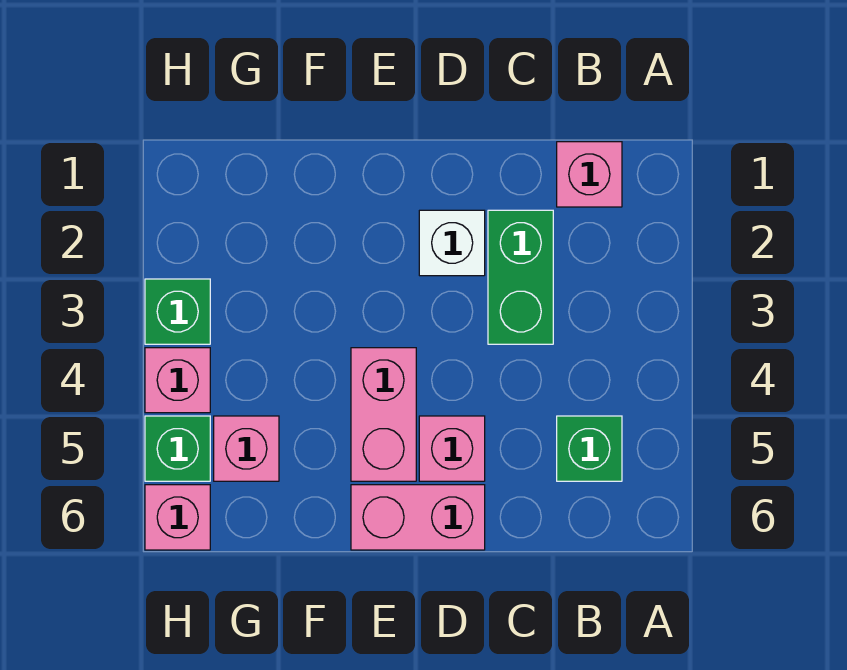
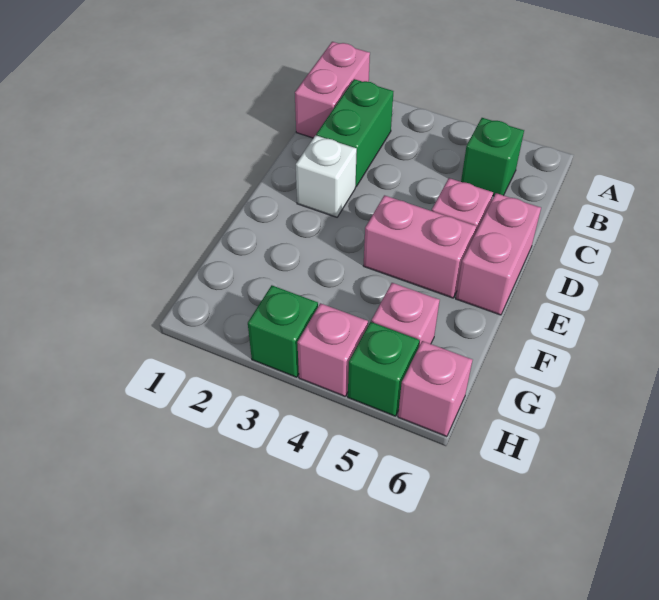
pink 1x1 brick [557,142,622,207] -> pink 1x2 brick [295,42,370,138]
green 1x2 brick [488,210,553,344] -> green 1x2 brick turned to [316,79,393,186]

